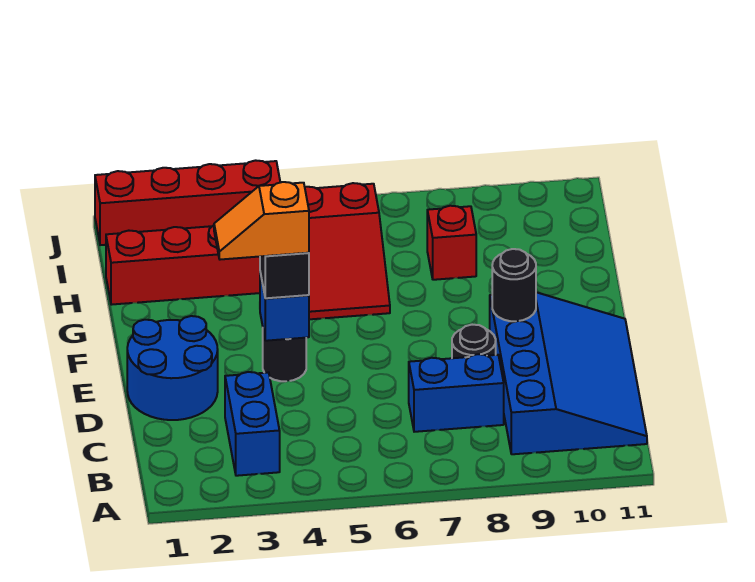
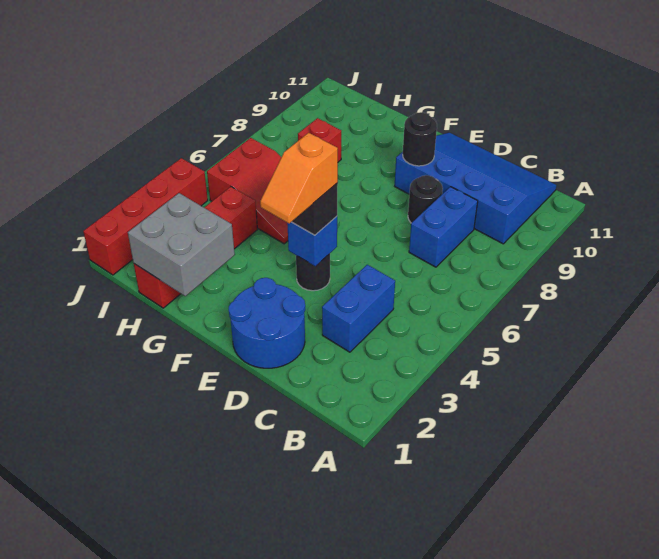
blue 1x2 brick [225,372,280,476] -> blue 1x2 brick turned to [322,265,395,352]
none -> grey 2x2 brick [128,193,235,296]

